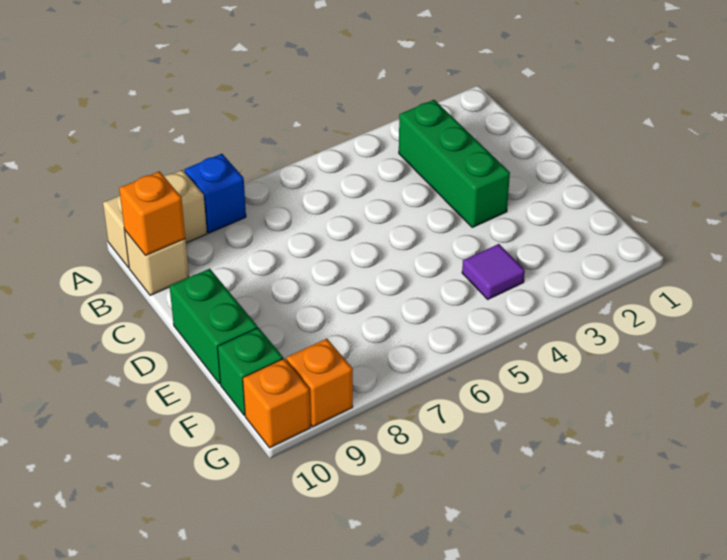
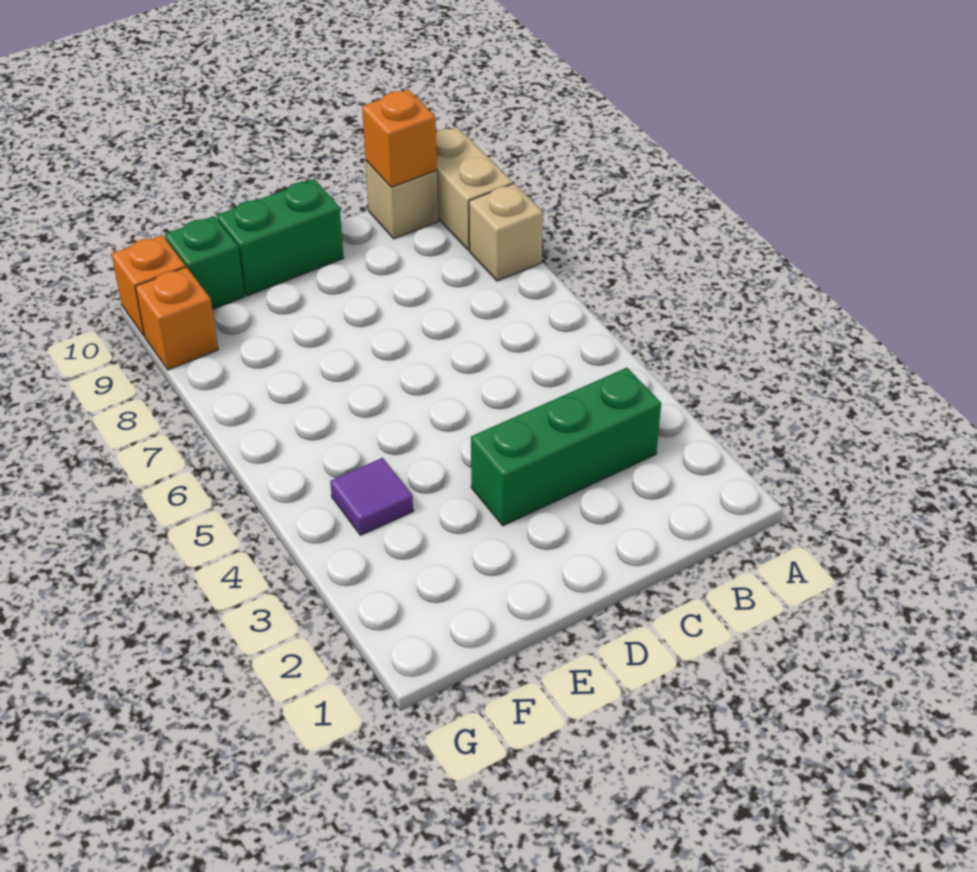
blue 1x1 brick [184,154,246,233] -> tan 1x1 brick [469,183,543,281]

